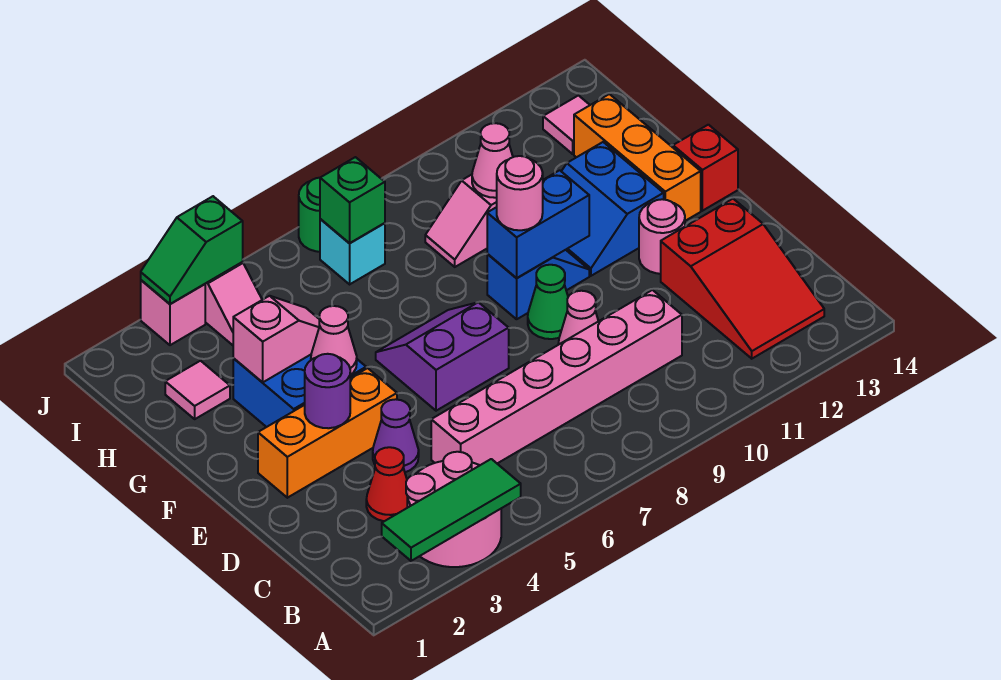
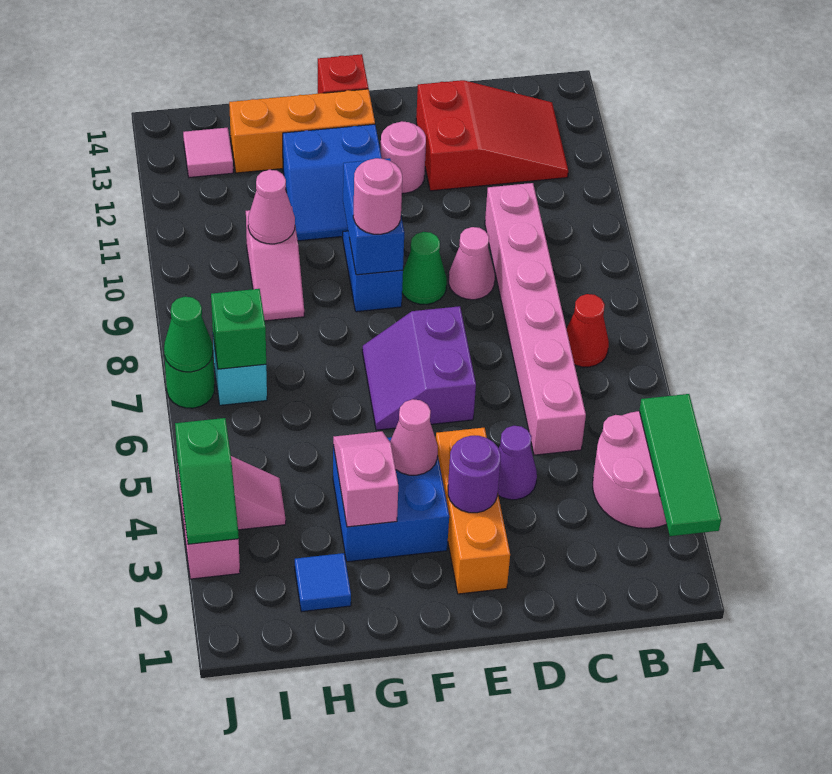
red 1x1 cone [366,447,407,521] -> red 1x1 cone moved to [566,294,609,367]
pink 1x1 tile [165,361,230,419] -> blue 1x1 tile [295,553,351,612]
none -> green 1x1 cone [164,297,213,372]

